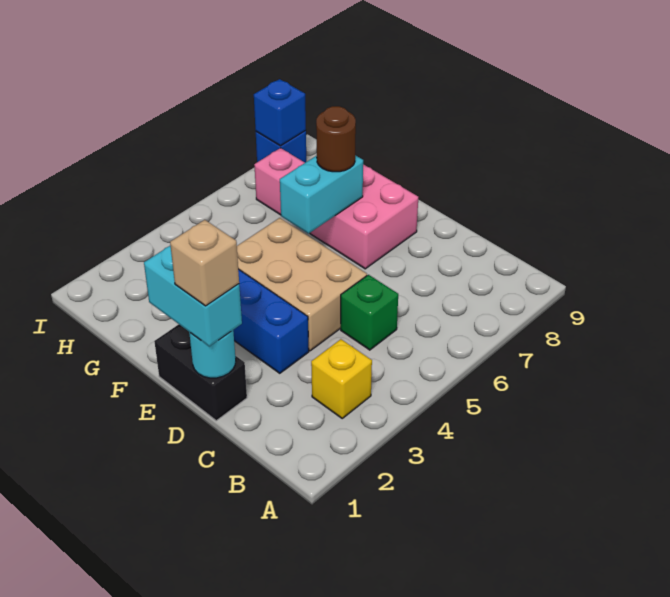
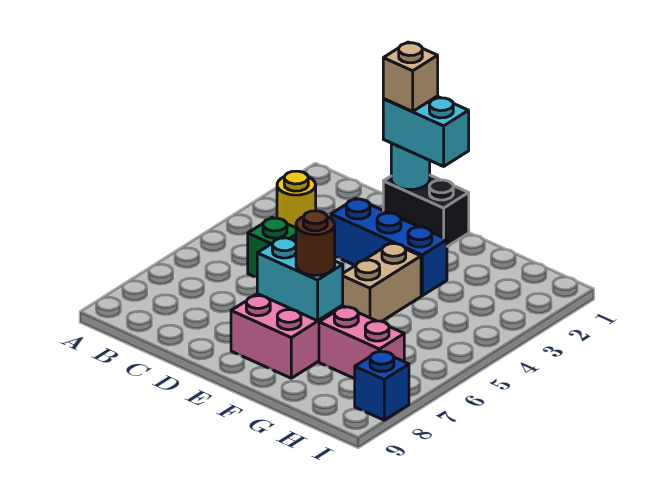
yellow 1x1 brick [311,339,372,418] -> yellow 1x1 round brick [277,171,316,228]
tan 2x3 brick [237,218,367,351] -> tan 1x2 brick [342,243,421,322]
cyan 1x2 brick [280,155,363,234] -> cyan 1x2 brick turned to [257,237,343,321]
blue 1x1 brick [254,79,306,146] -> none

